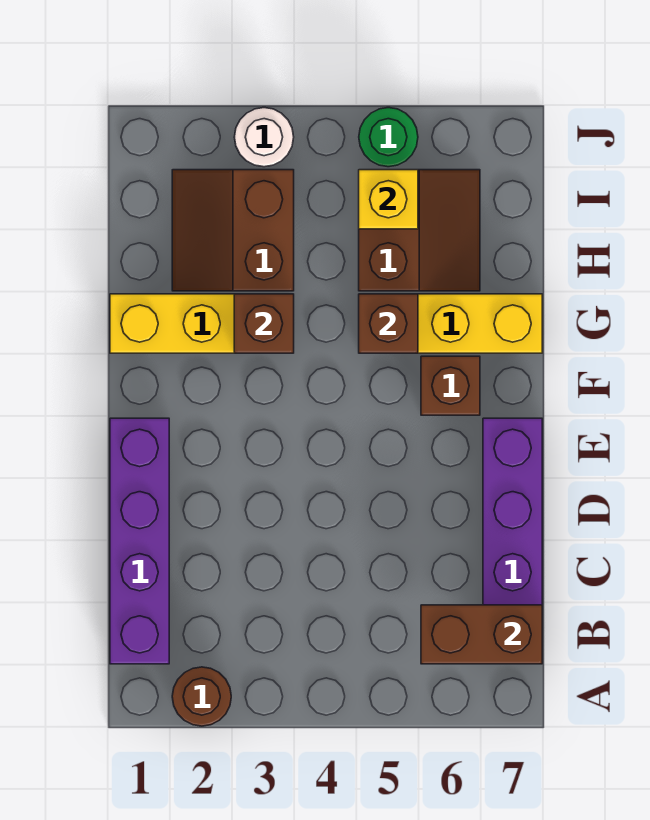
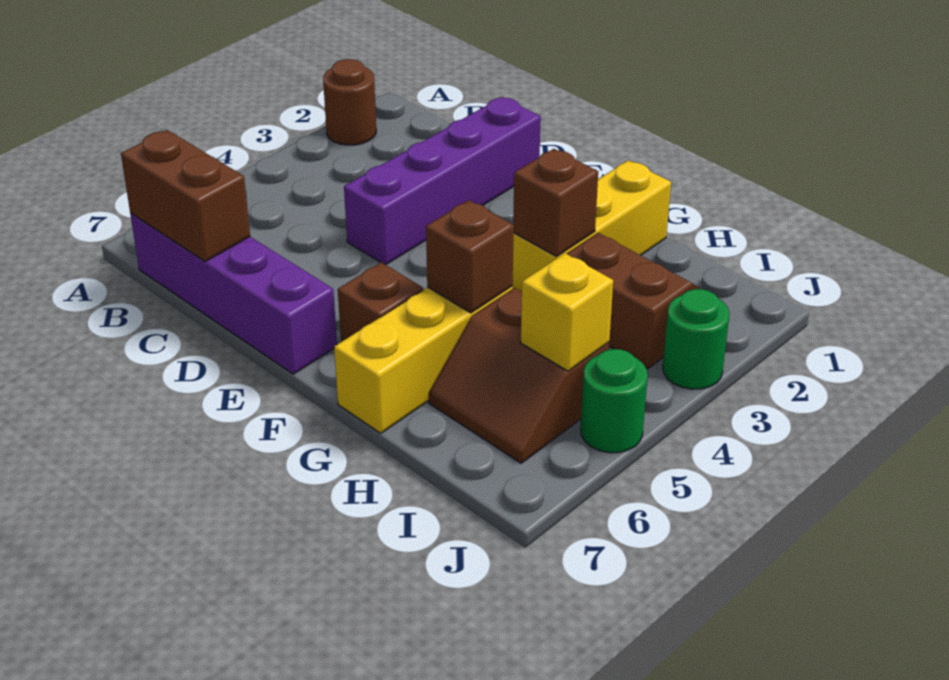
purple 1x4 brick [110,418,169,664] -> purple 1x4 brick turned to [344,97,541,265]
brown 1x2 brick [421,605,542,664] -> brown 1x2 brick turned to [121,130,250,261]
white 1x1 round brick [234,108,294,167] -> green 1x1 round brick [663,289,730,389]

